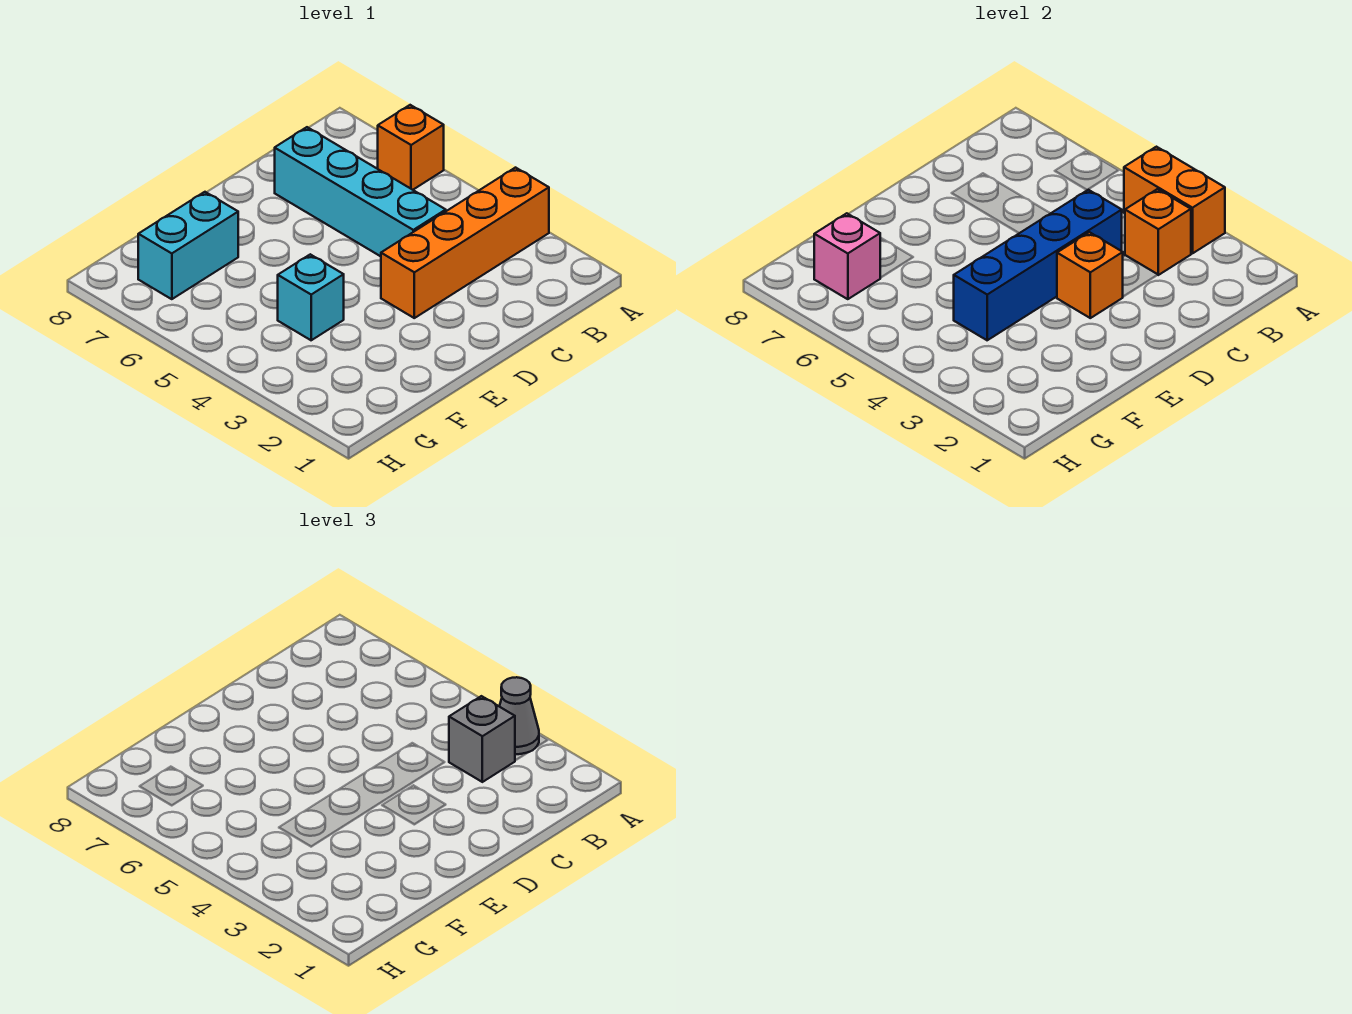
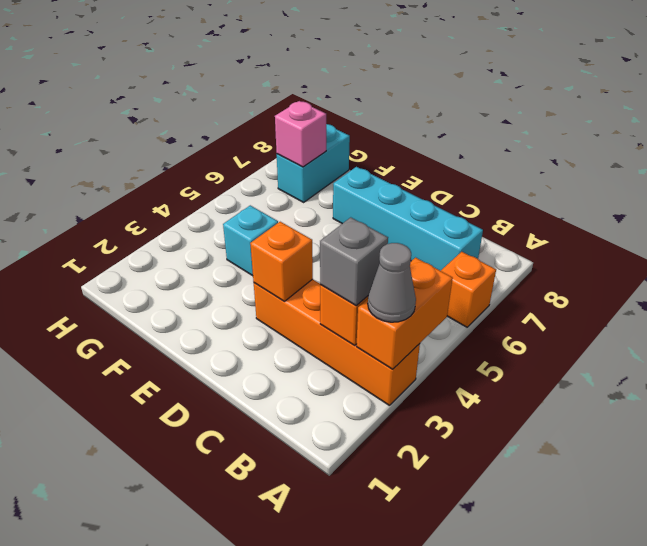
cyan 1x4 brick [275,127,446,256] -> cyan 1x4 brick turned to [333,167,483,271]
blue 1x4 brick [954,190,1122,340] -> none
cyan 1x2 brick [138,192,238,299] -> cyan 1x2 brick turned to [277,124,350,202]

